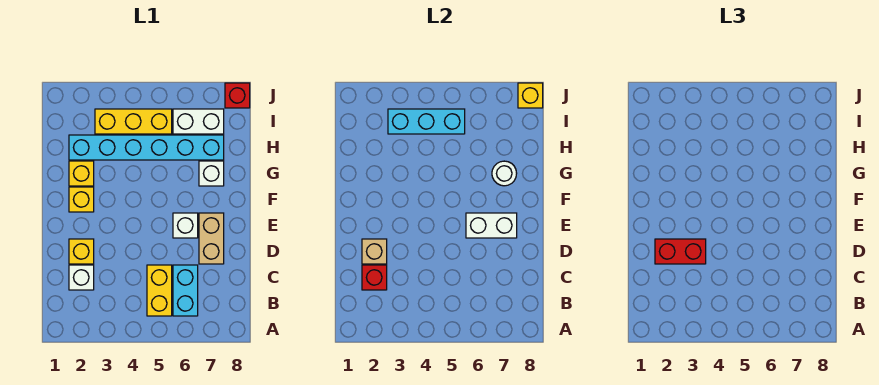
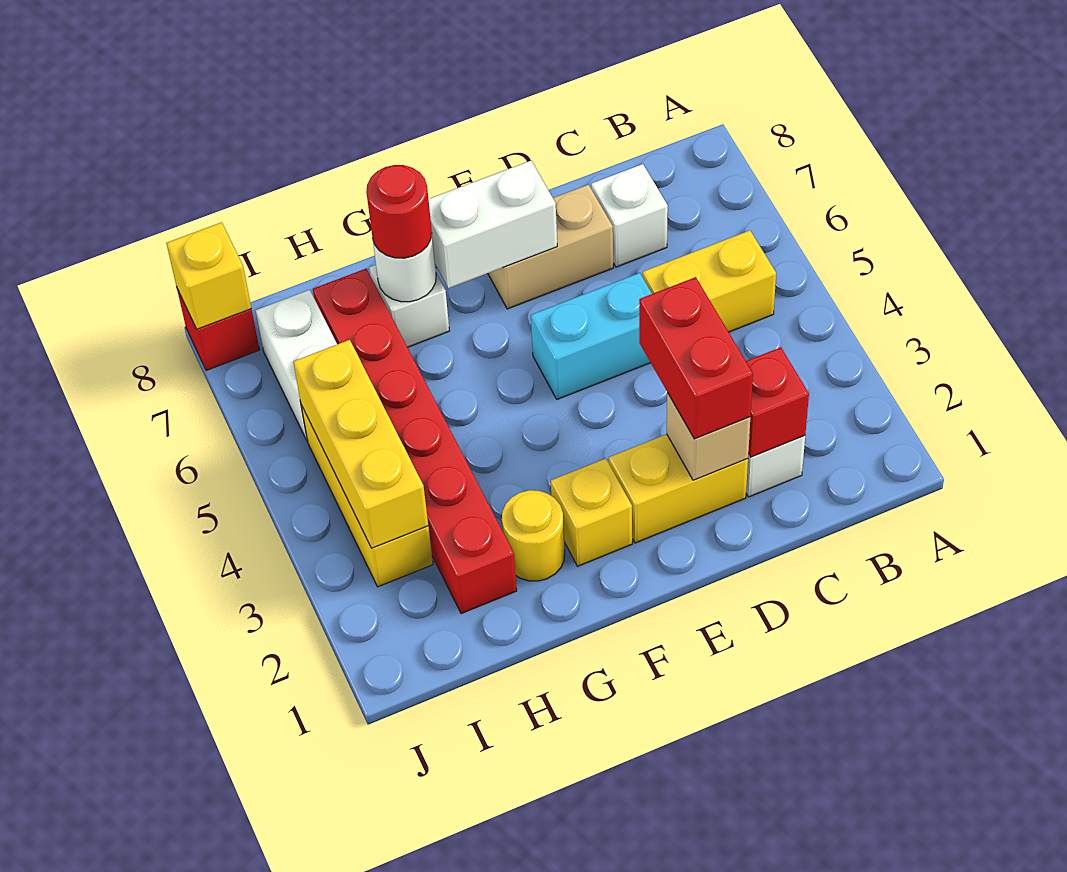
cyan 1x2 brick [173,265,198,316] -> cyan 1x2 brick moved to [531,273,652,399]
yellow 1x1 brick [69,239,94,264] -> yellow 1x2 brick [609,434,748,543]
white 1x1 brick [173,213,198,238] -> white 1x1 brick moved to [591,164,668,267]
white 1x2 brick [466,213,517,238] -> white 1x2 brick turned to [428,161,557,288]
yellow 1x1 brick [69,161,94,186] -> yellow 1x1 round brick [502,490,565,581]
none -> red 1x1 round brick [366,165,432,258]
cyan 1x6 brick [69,135,224,160] -> red 1x6 brick [313,269,517,614]
cyan 1x3 brick [388,109,465,134] -> yellow 1x3 brick [293,340,428,548]

